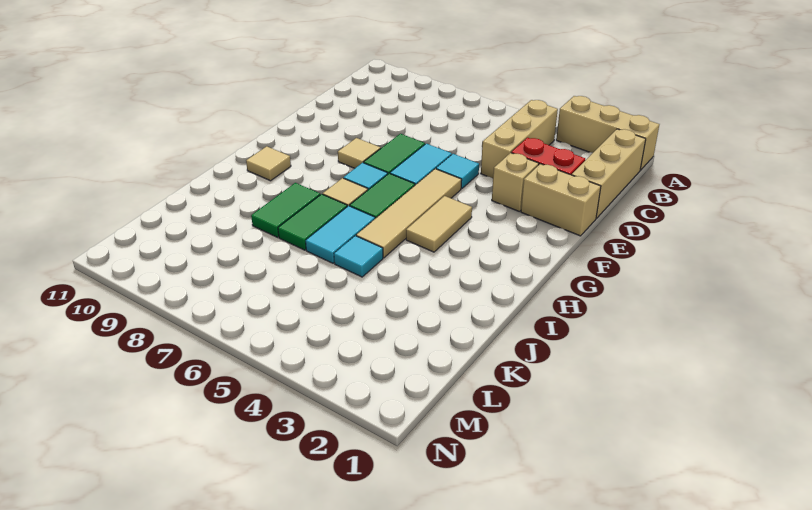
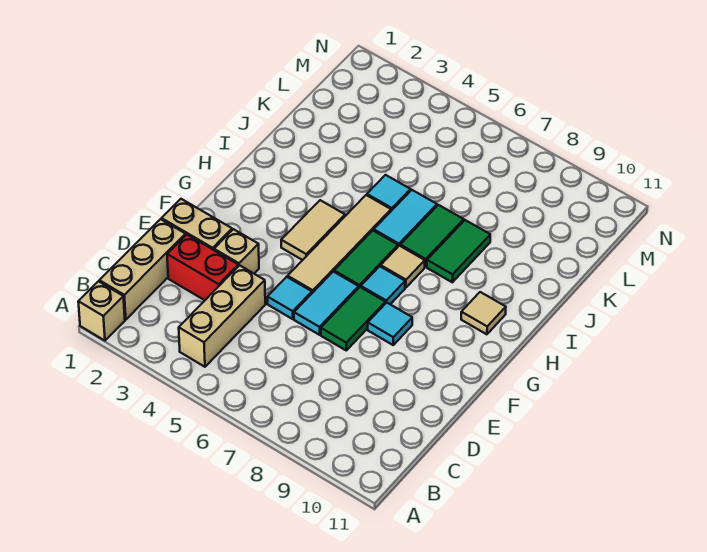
tan 1x3 brick [556,96,659,170] -> tan 1x1 brick [78,281,125,341]
tan 1x1 tile [338,138,381,168] -> cyan 1x1 tile [368,303,412,345]

